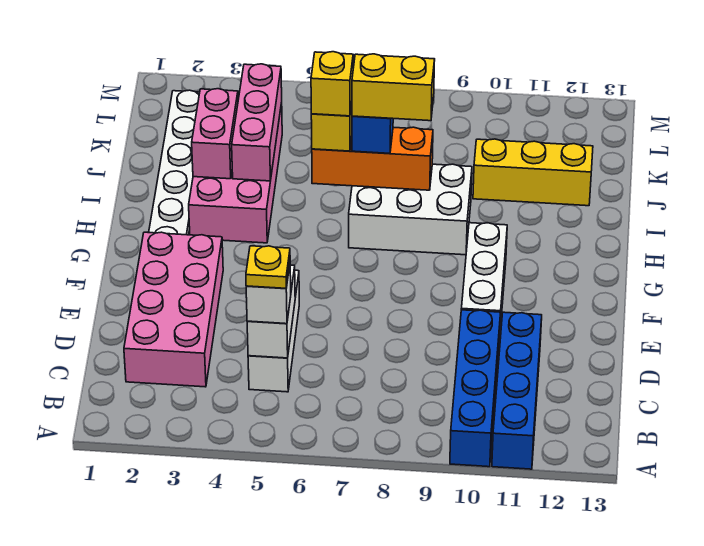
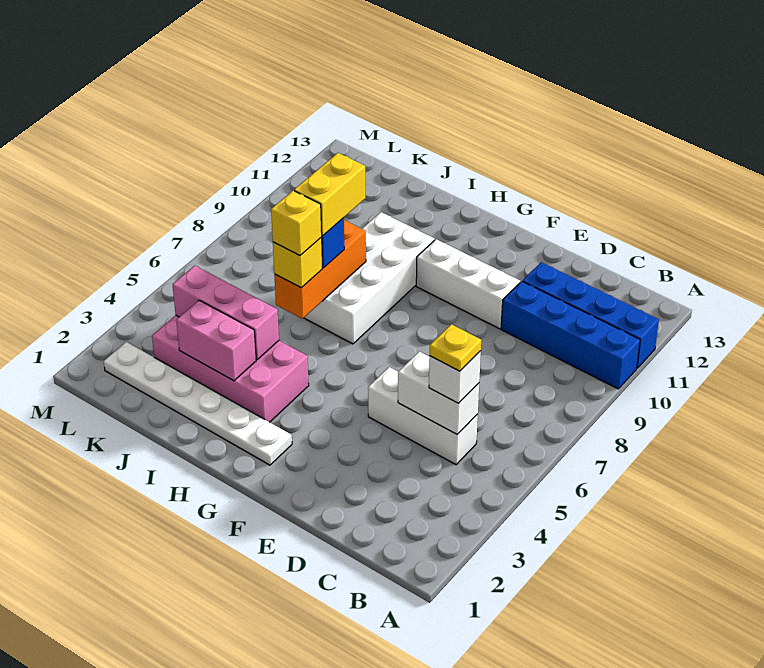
pink 2x4 brick [124,232,223,387] -> none
white 2x3 brick [349,164,472,255] -> white 2x4 brick [304,212,435,344]
yellow 1x3 brick [473,139,593,206] -> none

